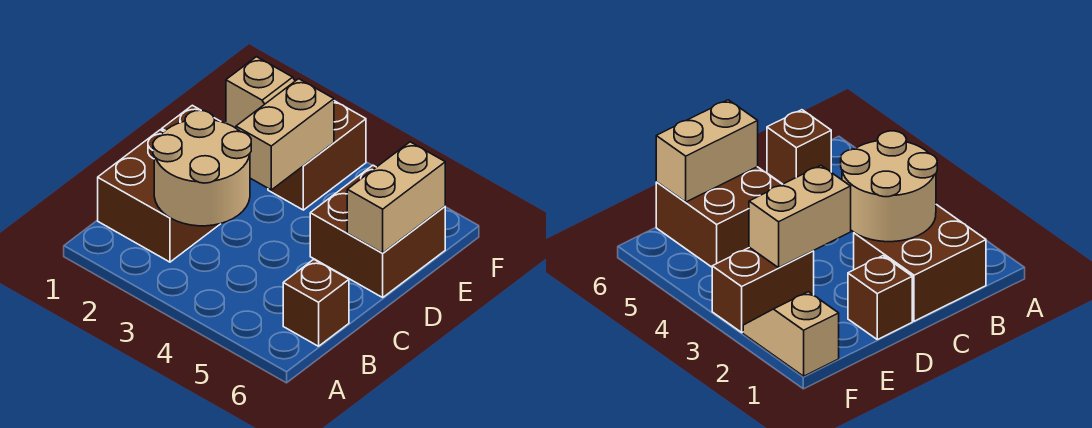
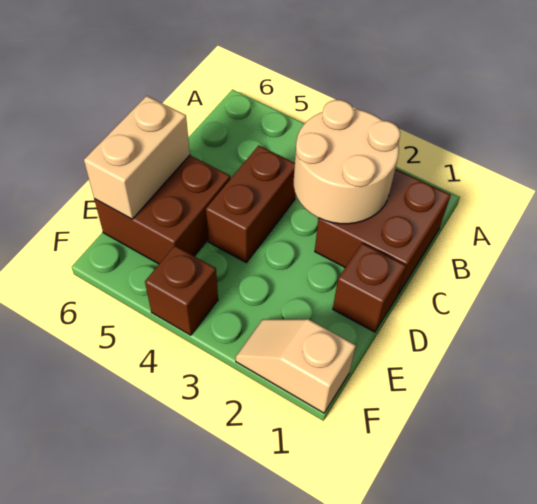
brown 1x1 brick [283,259,349,346] -> brown 1x1 brick moved to [145,246,218,335]
tan 1x2 brick [236,79,334,190] -> none
brown 1x2 brick [268,101,366,210] -> brown 1x2 brick moved to [206,145,295,262]

